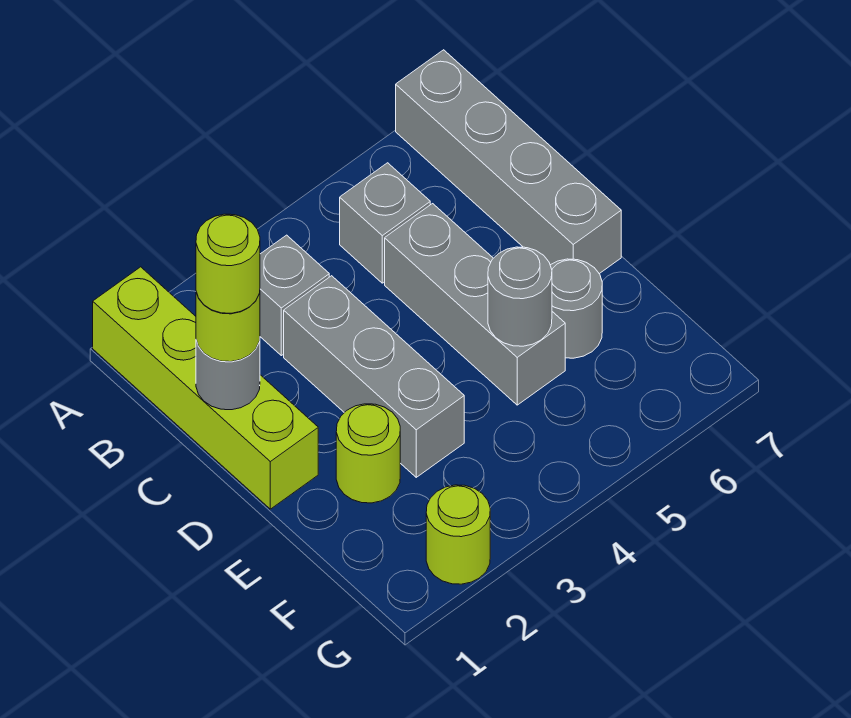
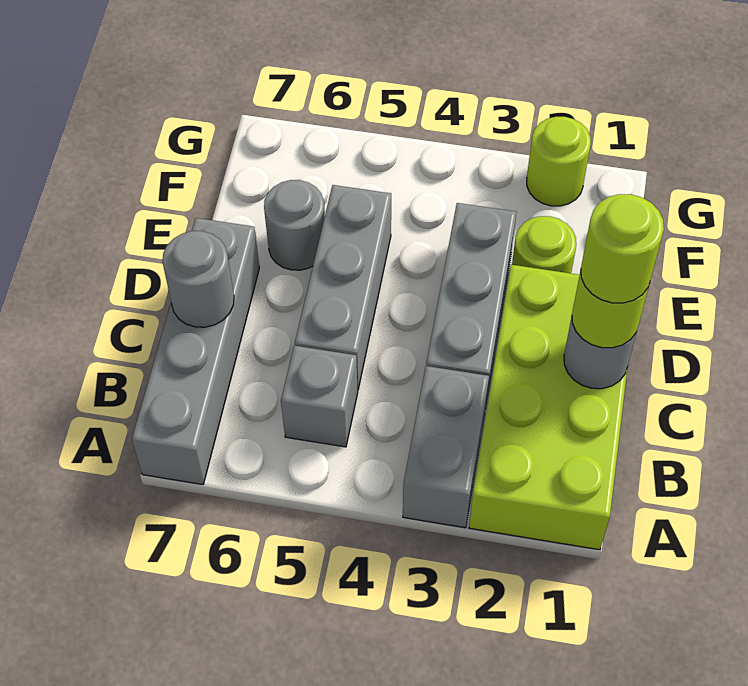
lime 1x4 brick [93,267,318,509] -> lime 2x4 brick [469,265,627,550]
grey 1x1 brick [260,235,329,356] -> grey 1x2 brick [403,366,489,528]
grey 1x1 round brick [488,247,552,346] -> grey 1x1 round brick moved to [162,231,234,327]

